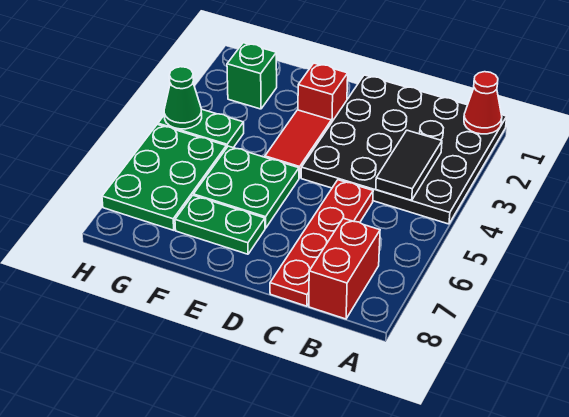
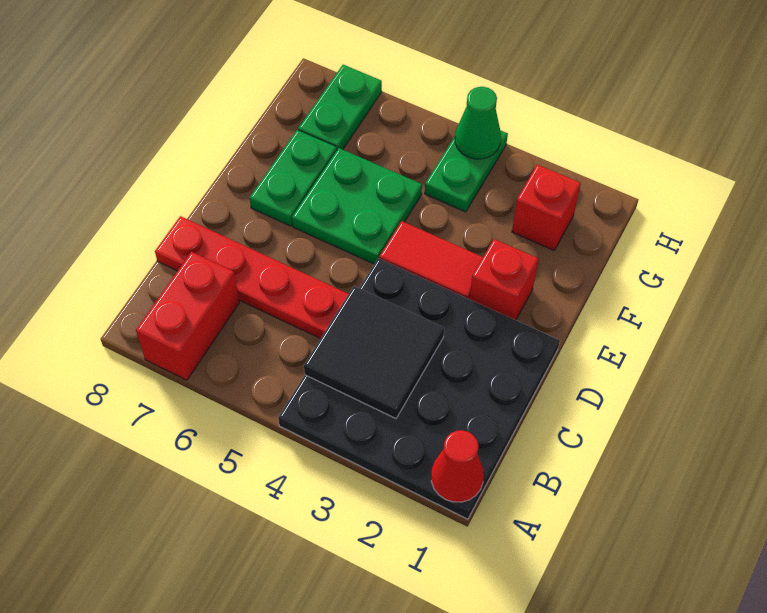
black 1x2 tile [376,130,442,200] -> black 2x2 tile [304,286,444,418]
red 1x2 brick [309,218,380,319] -> red 1x2 brick turned to [136,252,239,380]
green 1x1 brick [227,43,277,109] -> red 1x1 brick [512,165,581,250]
green 2x3 plate [102,124,226,230] -> green 1x2 plate [298,65,382,150]

